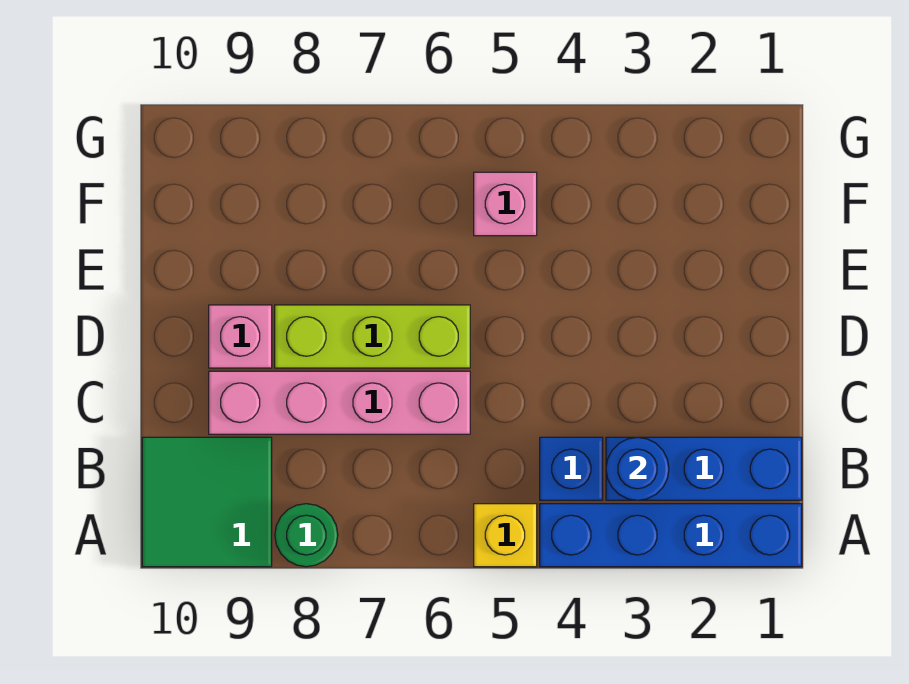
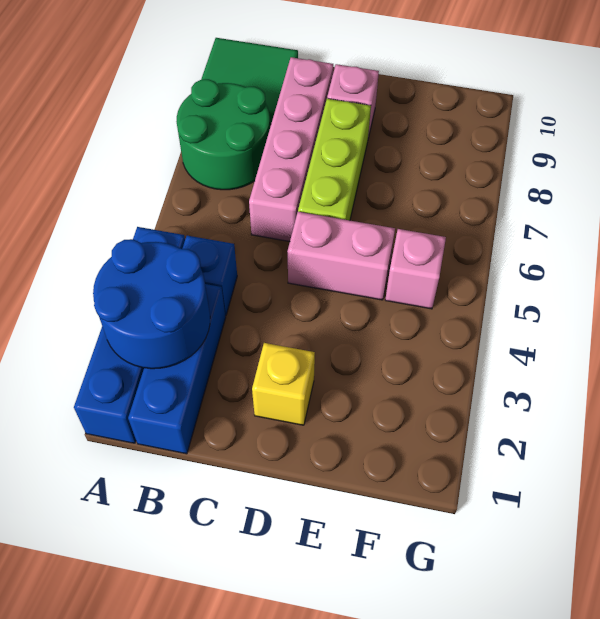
yellow 1x1 brick [474,504,537,567] -> yellow 1x1 brick moved to [252,343,315,425]
green 1x1 round brick [275,504,338,567] -> green 2x2 round brick [176,79,270,190]
blue 1x1 round brick [606,437,669,500] -> blue 2x2 round brick [93,239,210,369]
none -> pink 1x2 brick [287,212,395,300]

